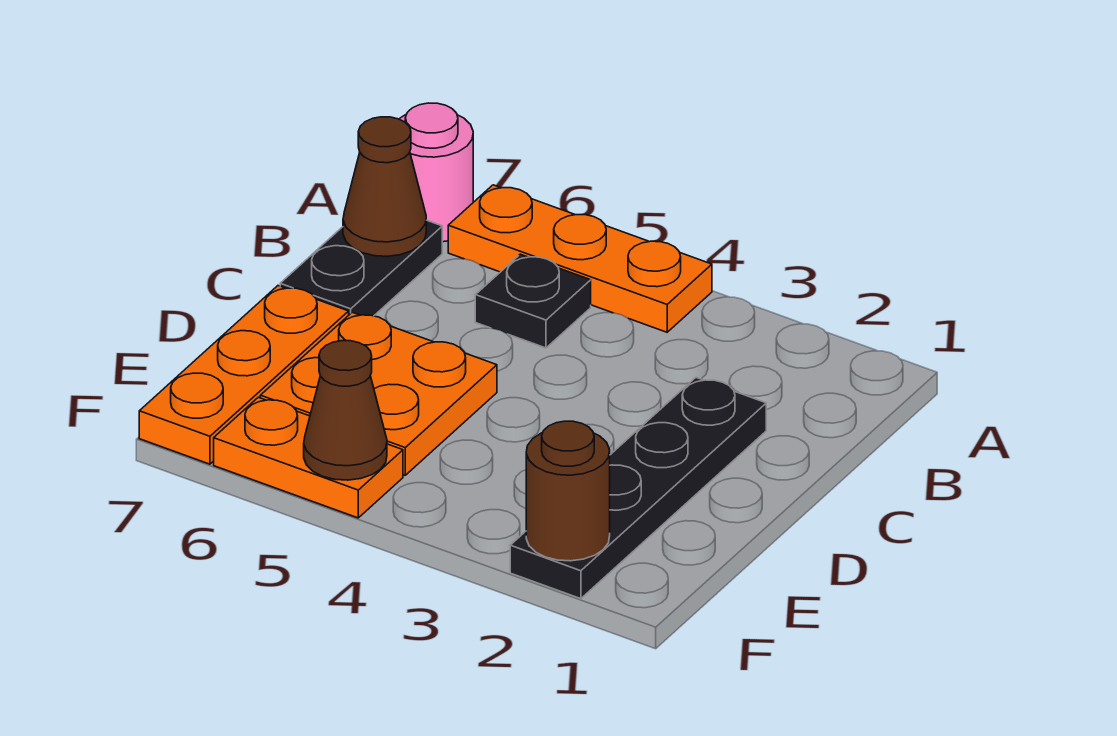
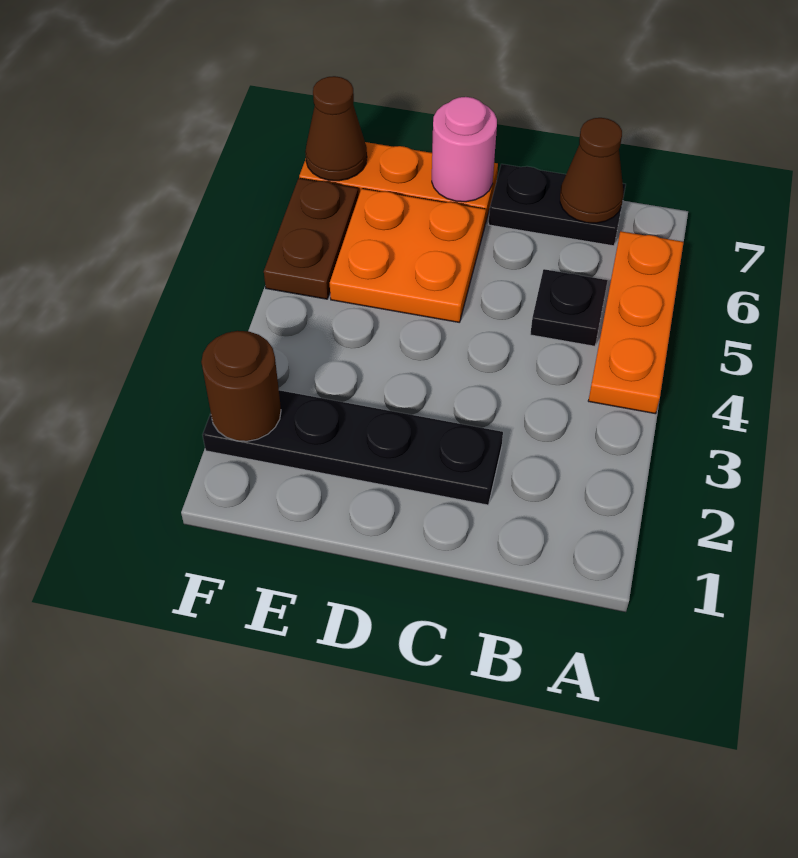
pink 1x1 round brick [400,103,473,242] -> pink 1x1 round brick moved to [432,97,497,202]
orange 1x2 plate [214,397,403,518] -> brown 1x2 plate [264,178,358,299]
brown 1x1 cone [304,341,387,480] -> brown 1x1 cone moved to [305,76,367,181]

